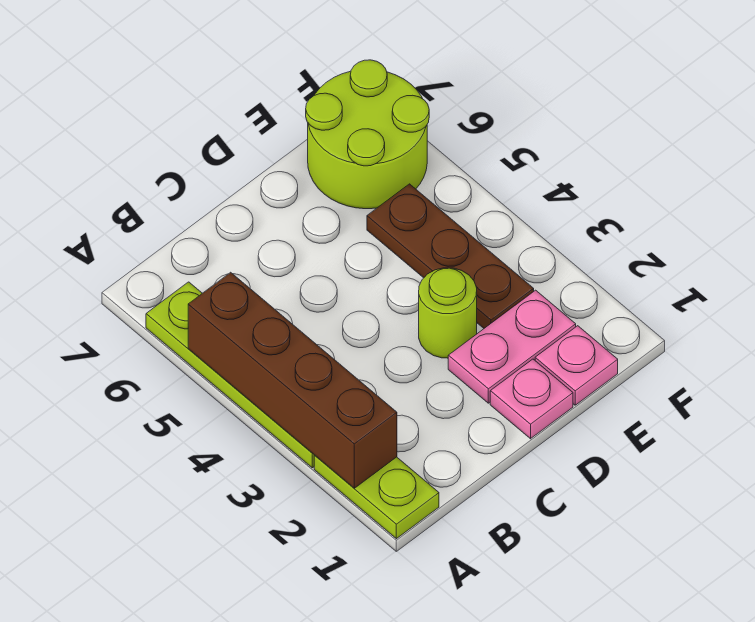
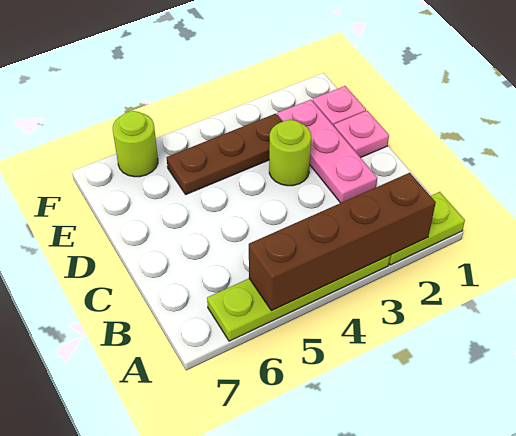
pink 1x2 plate [448,290,576,403] -> pink 1x3 plate [277,100,377,203]
lime 2x2 round brick [306,60,429,209] -> lime 1x1 round brick [113,111,158,177]

